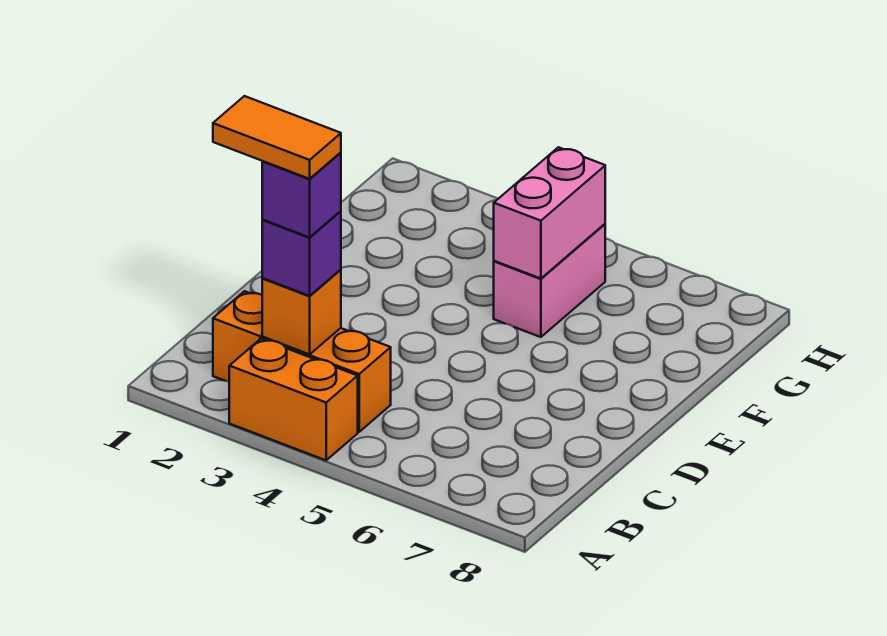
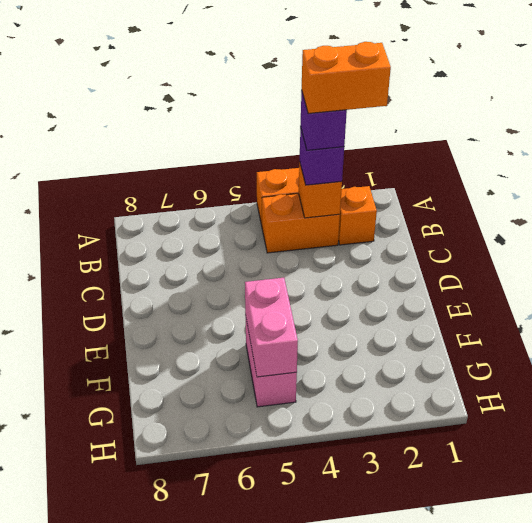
orange 1x2 tile [213,96,341,179] -> orange 1x2 brick [302,42,391,114]

